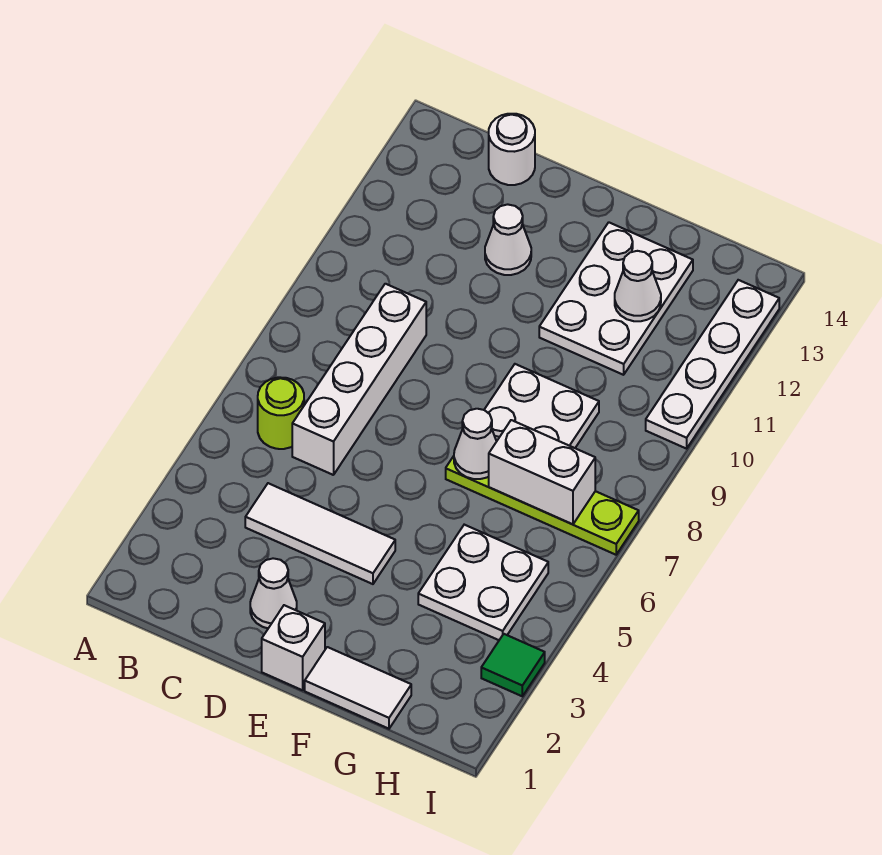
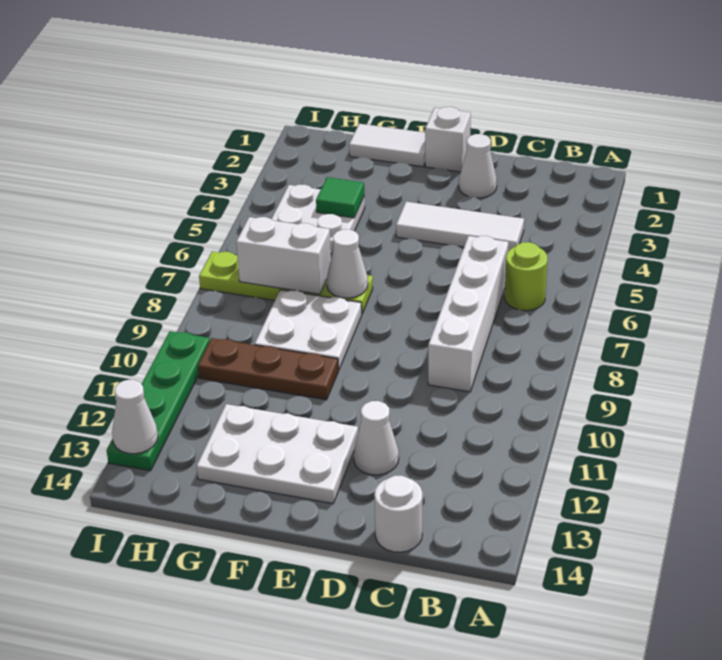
none -> brown 1x3 plate [198,338,338,400]
white 2x3 plate [539,222,693,375] -> white 2x3 plate turned to [196,404,358,504]
white 1x1 cone [615,251,661,321] -> white 1x1 cone moved to [112,380,158,454]
green 1x1 tile [481,634,545,696] -> green 1x1 tile moved to [316,177,364,218]
white 1x4 plate [646,280,779,449] -> green 1x4 plate [107,331,210,471]

